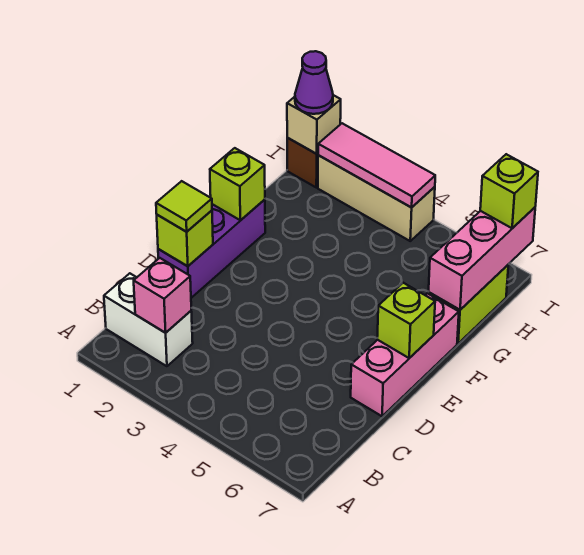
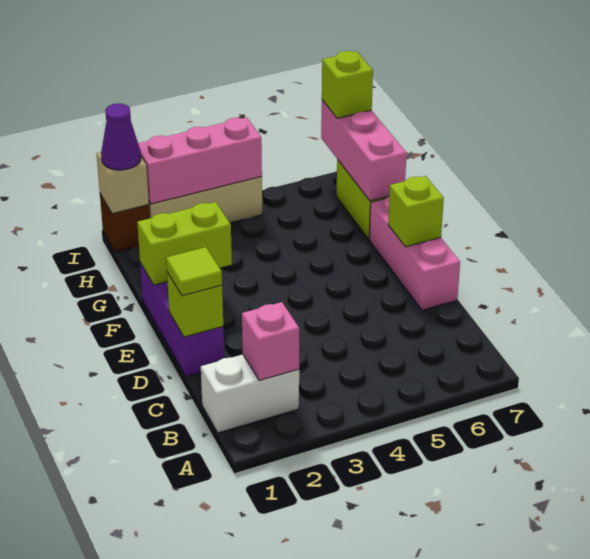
lime 1x1 brick [210,148,265,220] -> lime 1x2 brick [137,202,232,285]
pink 1x3 tile [318,123,435,208] -> pink 1x3 brick [138,117,262,204]

